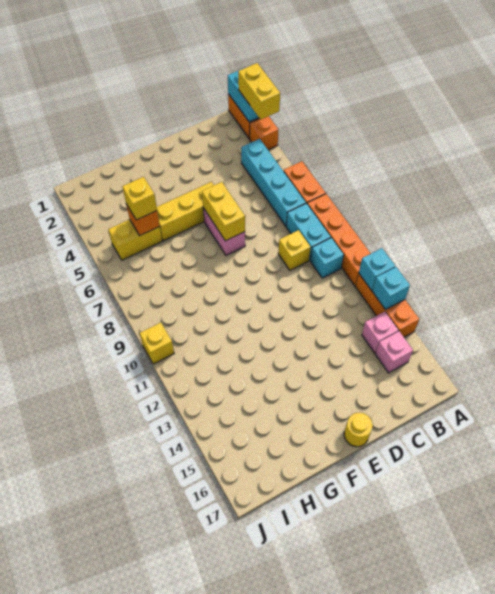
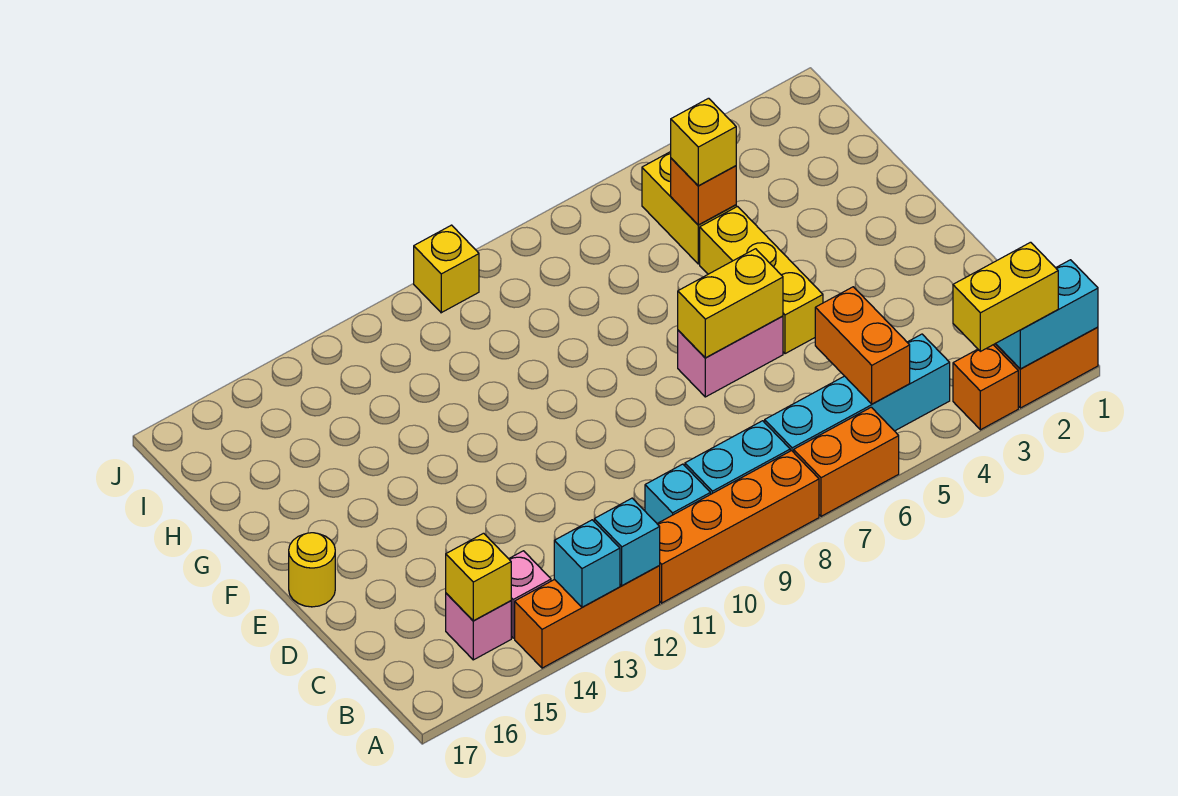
none -> orange 1x2 brick [815,287,910,404]
yellow 1x1 brick [278,230,311,270] -> yellow 1x1 brick moved to [446,533,511,621]

